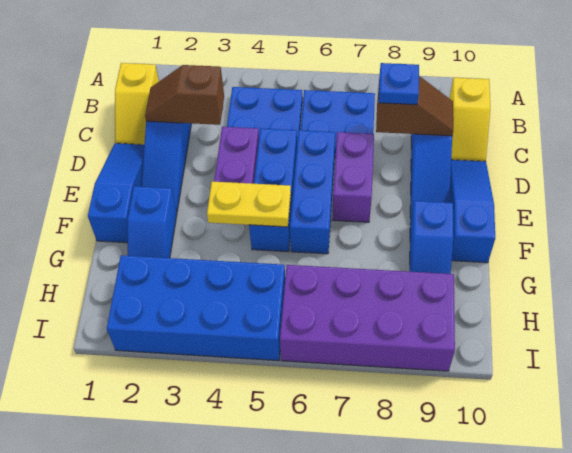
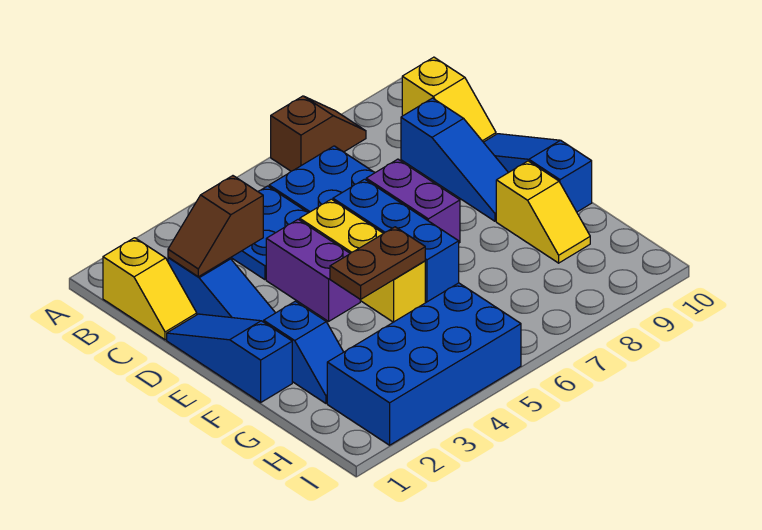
brown 1x2 slope [376,76,453,136] -> brown 1x2 slope moved to [271,96,366,171]
blue 1x1 plate [379,63,419,105] -> none
blue 1x3 brick [249,128,297,252] -> yellow 1x3 brick [300,199,425,322]
yellow 1x2 plate [207,182,291,227] -> brown 1x2 plate [330,227,425,300]
blue 1x2 slope [410,201,454,274] -> yellow 1x2 slope [496,161,590,263]
purple 2x4 brick [280,265,455,371] -> none

